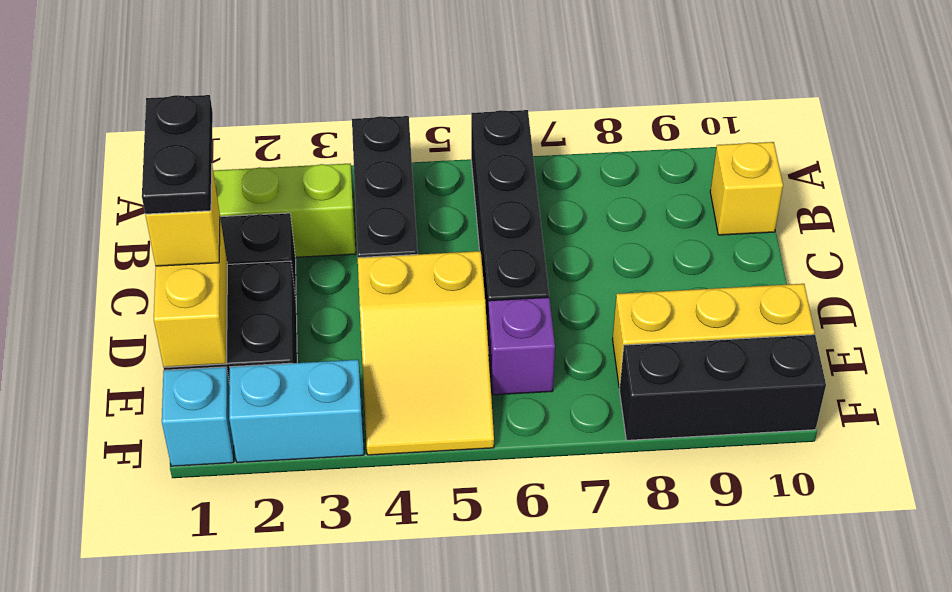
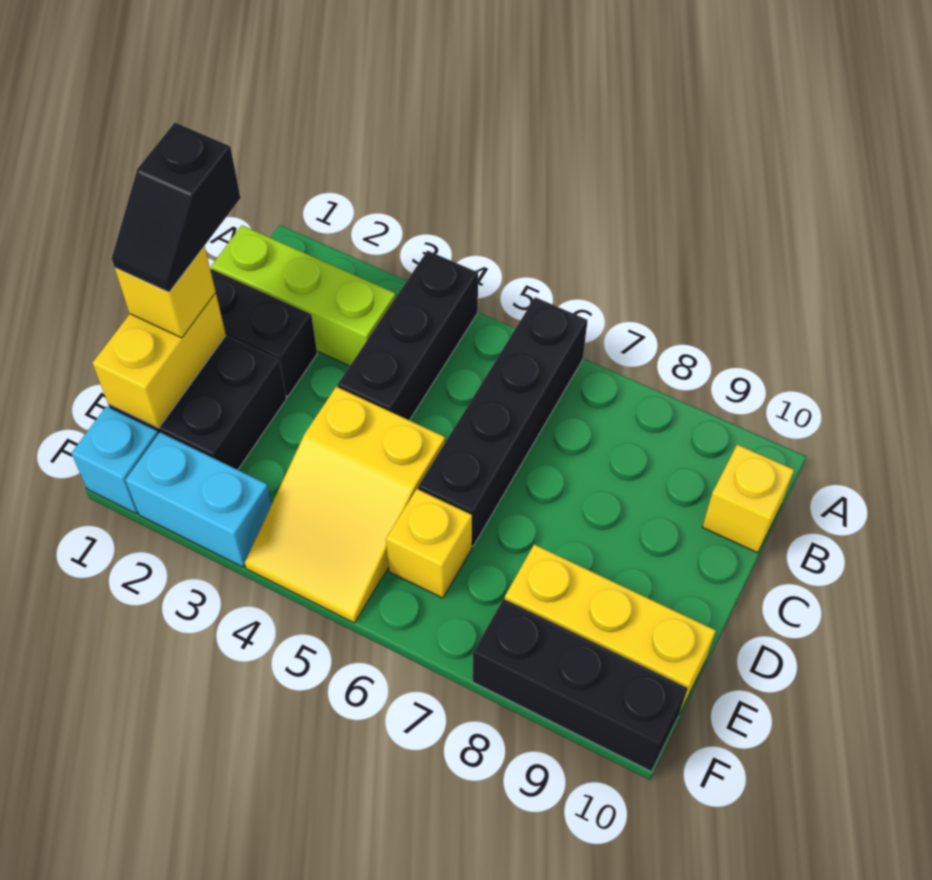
black 1x2 plate [142,95,213,214] -> black 1x2 slope [112,123,240,292]
purple 1x1 brick [488,297,555,395] -> yellow 1x1 brick [386,489,472,598]

